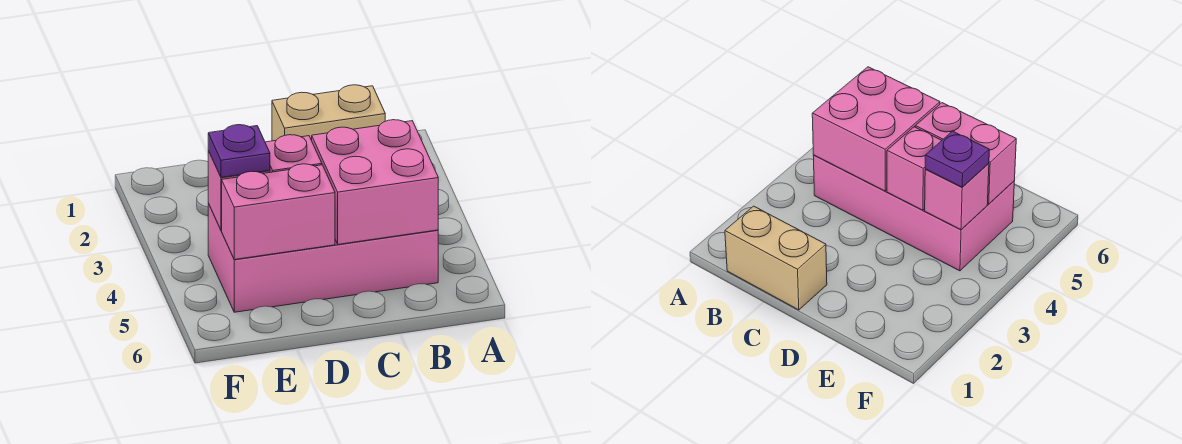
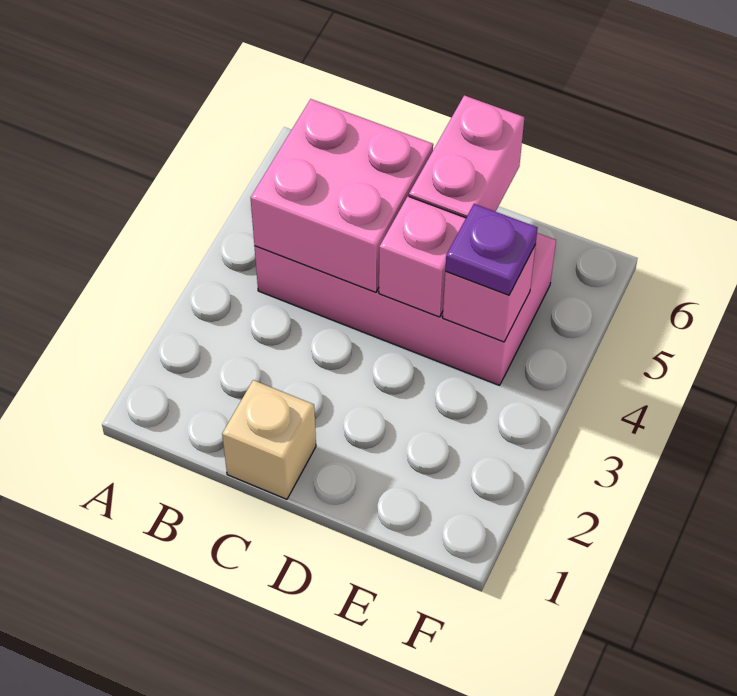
tan 1x2 brick [272,85,385,141] -> tan 1x1 brick [222,380,316,499]
pink 1x2 brick [222,164,335,260] -> pink 1x2 brick turned to [409,95,524,218]

